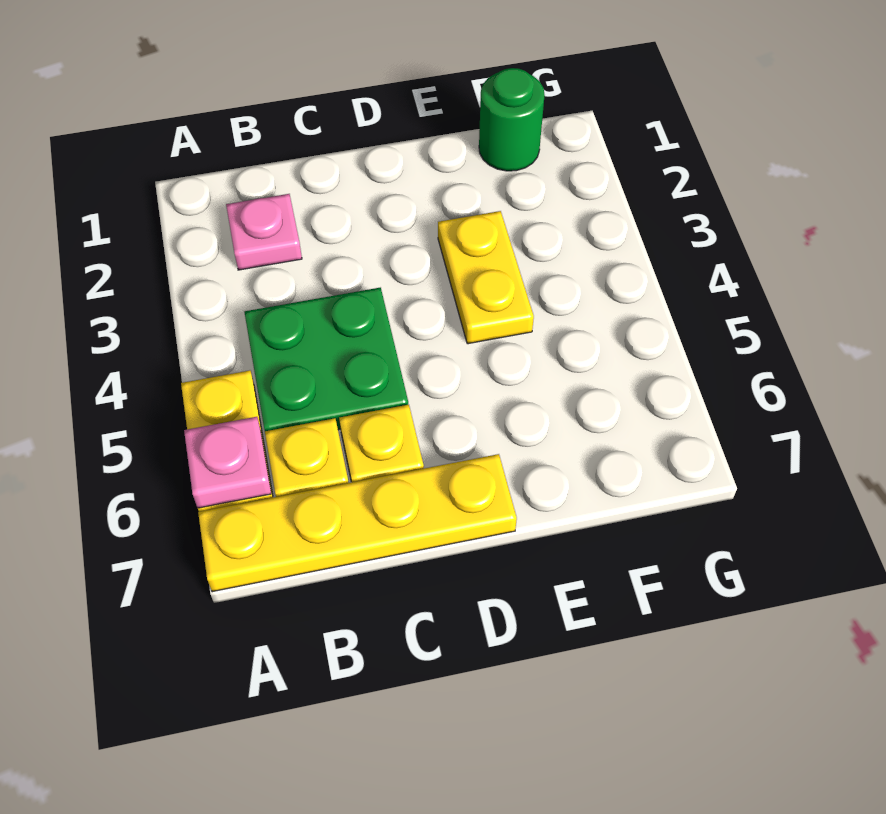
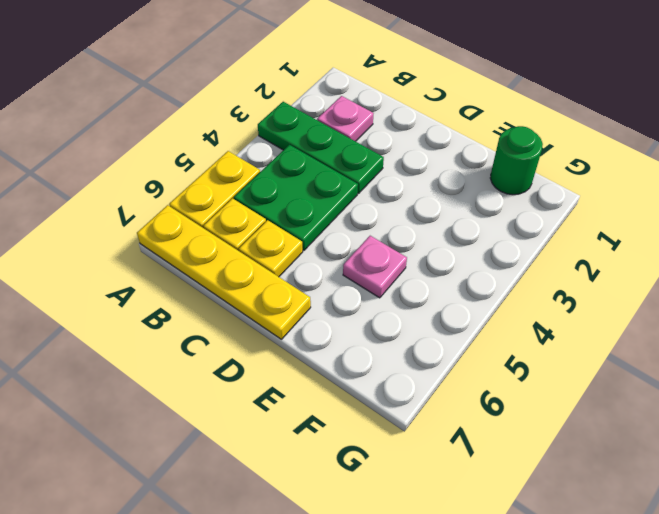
none -> green 1x3 plate [258,102,384,193]
pink 1x1 plate [184,417,271,508] -> pink 1x1 plate moved to [343,236,407,298]
yellow 1x2 plate [438,211,534,344] -> none

